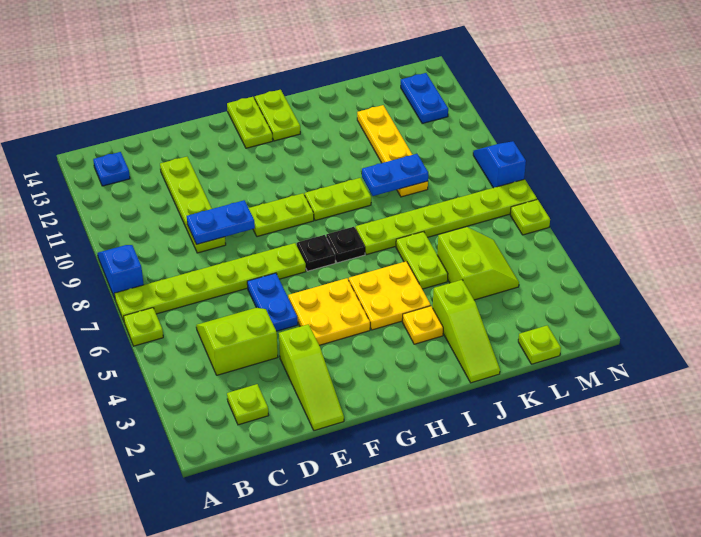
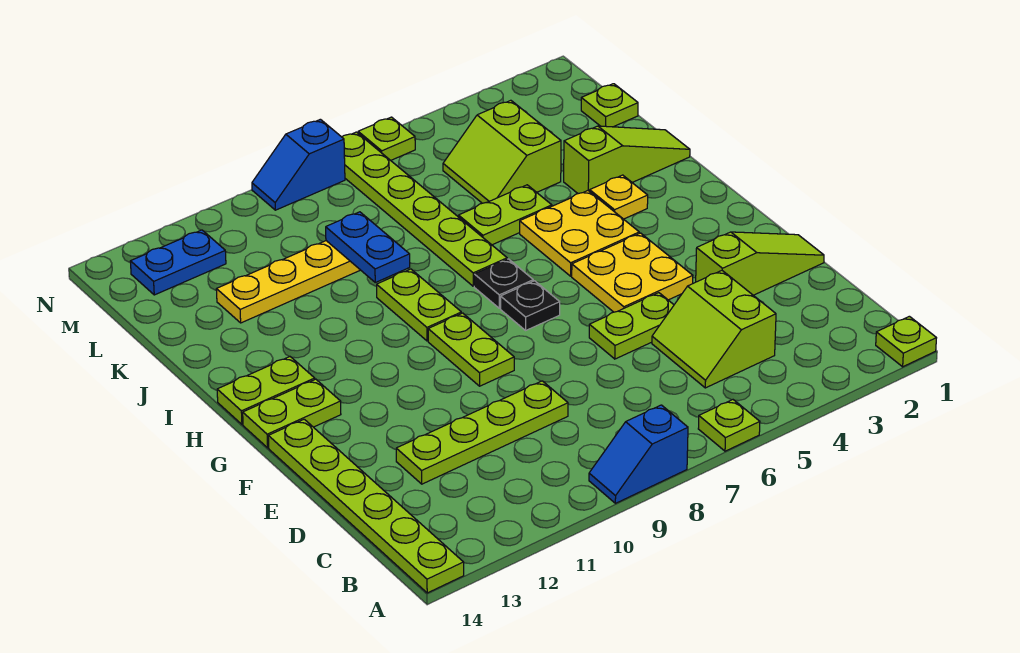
lime 1x6 plate [114,243,306,321] -> lime 1x6 plate moved to [268,419,464,593]
blue 1x1 plate [93,152,130,186] -> none
lime 1x1 plate [227,384,269,425] -> lime 1x1 plate moved to [876,316,936,367]
blue 1x2 plate [187,200,255,244] -> none
blue 1x2 plate [247,273,298,331] -> lime 1x2 plate [589,293,674,359]
lime 2x2 slope [437,227,519,300] -> lime 2x2 slope turned to [443,100,561,203]

